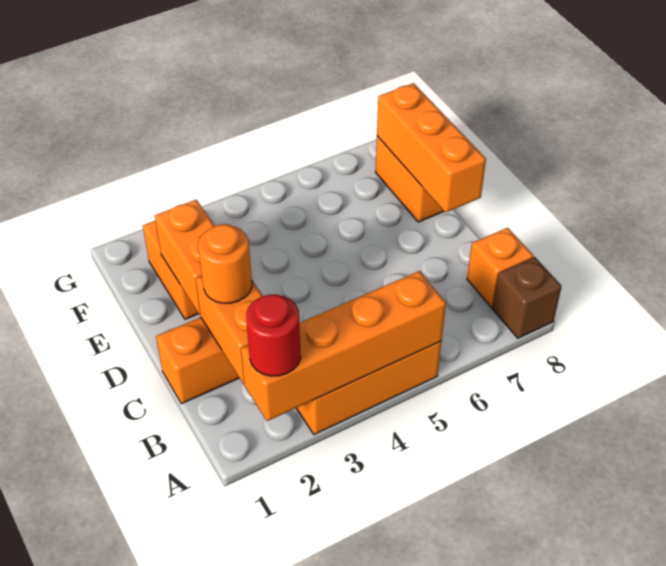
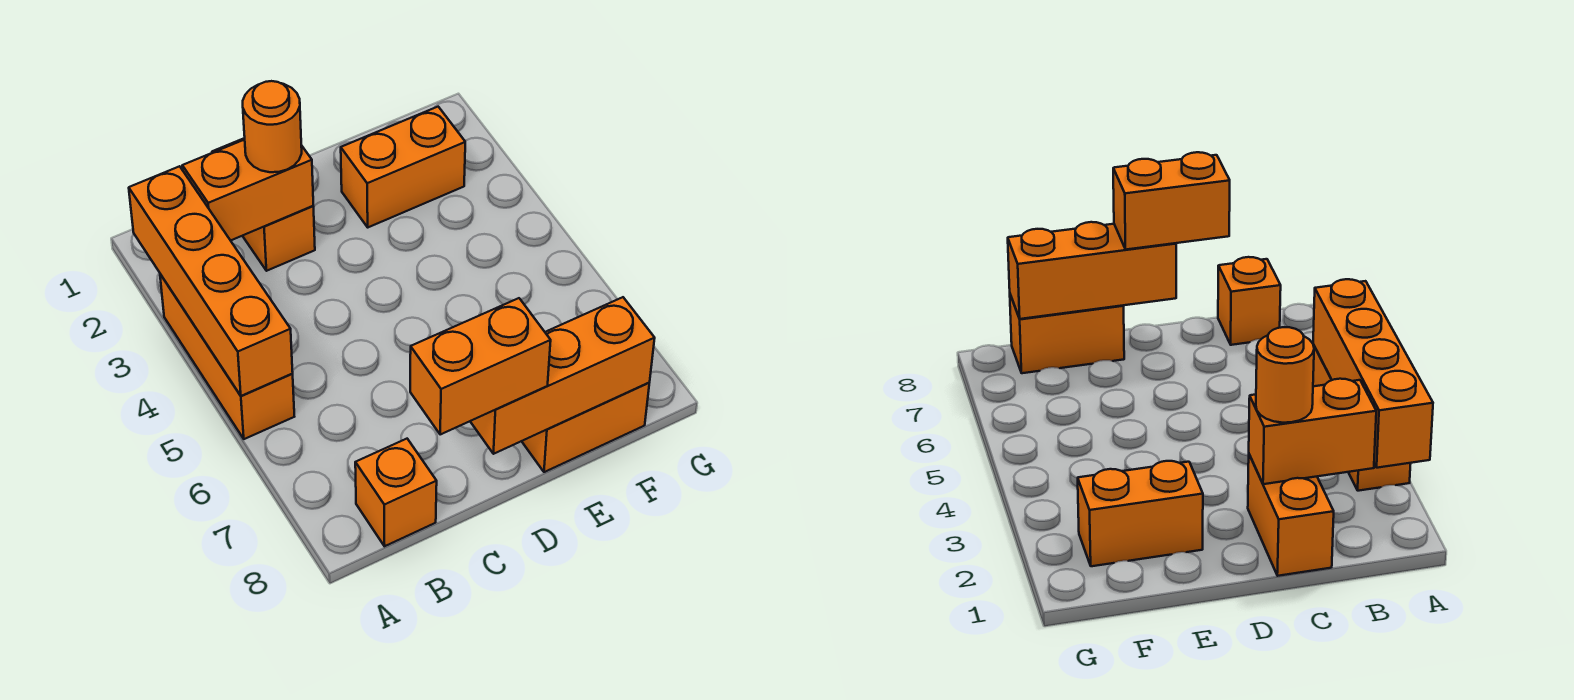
red 1x1 round brick [246,295,301,376] -> none
brown 1x1 brick [492,257,562,338] -> none
orange 1x2 brick [155,200,214,315] -> orange 1x2 brick moved to [410,298,551,434]

